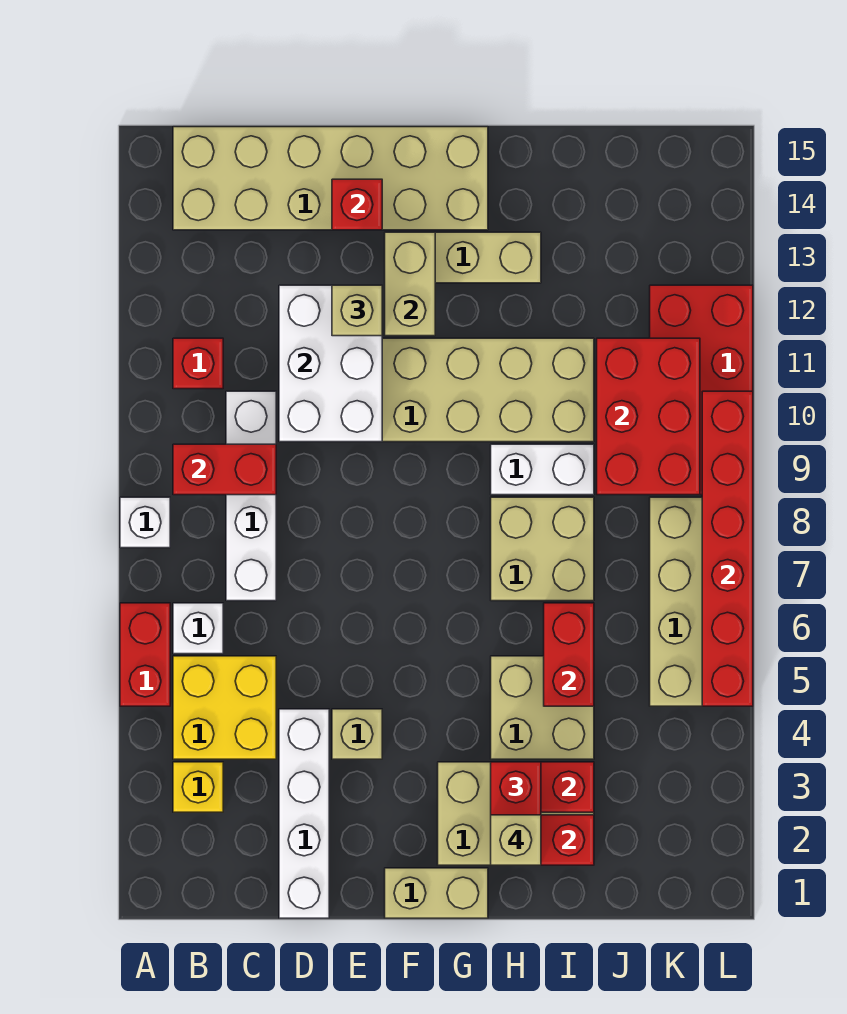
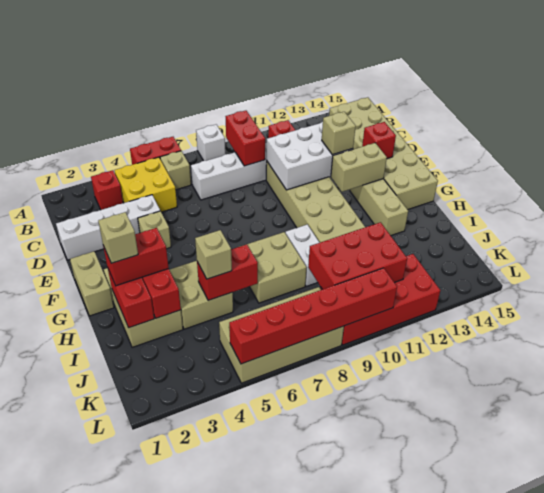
yellow 1x1 brick [173,762,223,812] -> red 1x1 brick [91,170,123,210]
white 1x1 brick [173,603,223,654] -> tan 1x1 brick [160,151,191,190]
none -> tan 1x1 brick [195,230,232,279]

